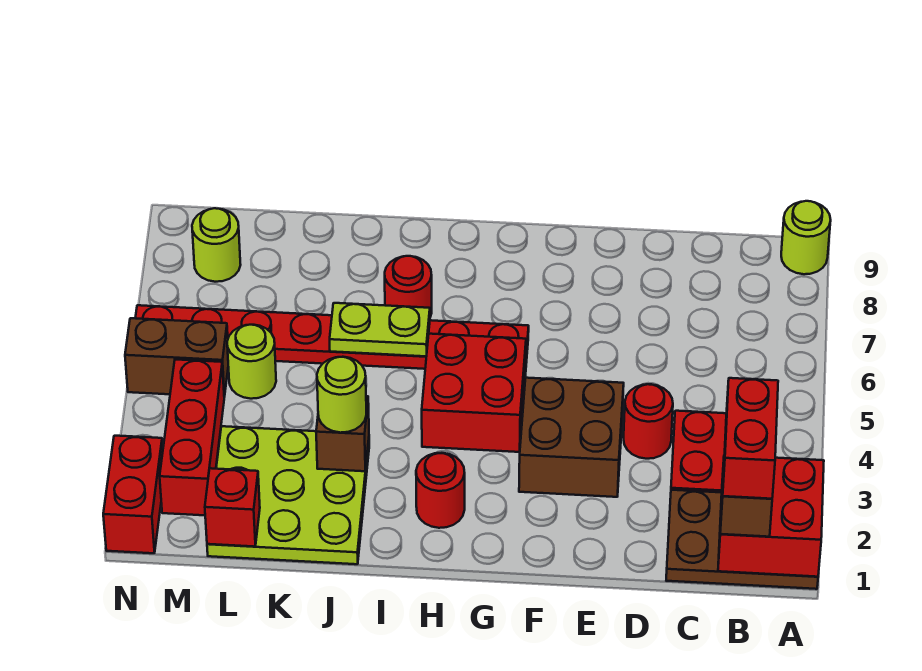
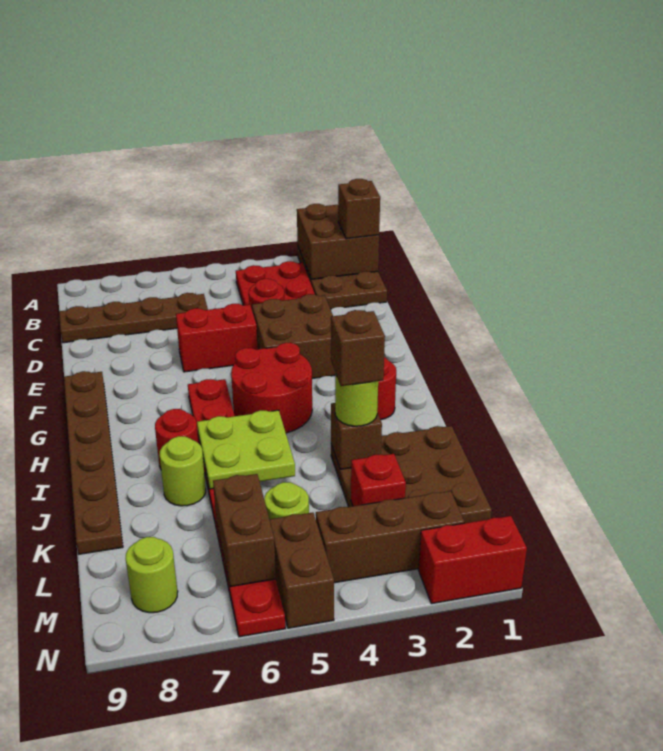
red 2x2 brick [718,455,824,577] -> brown 2x2 brick [297,204,379,279]
lime 1x1 round brick [781,201,831,274] -> lime 1x1 round brick moved to [160,436,206,506]
red 1x2 brick [723,378,778,499] -> red 1x2 brick moved to [176,304,258,372]
none -> brown 1x4 plate [59,293,208,343]
none -> brown 1x6 plate [64,371,123,554]
red 2x2 brick [422,334,526,452] -> red 2x2 round brick [231,343,312,433]
lime 1x2 plate [330,303,430,356] -> lime 2x2 plate [197,410,295,489]
lime 3x3 plate [207,426,369,564] -> brown 3x3 plate [331,426,492,523]
none -> brown 1x1 brick [331,310,385,386]
red 1x1 brick [205,468,260,547] -> red 1x1 brick moved to [351,454,406,506]
none -> brown 1x2 brick [213,474,276,587]
red 1x3 brick [160,359,224,515] -> brown 1x3 brick [316,491,464,583]

